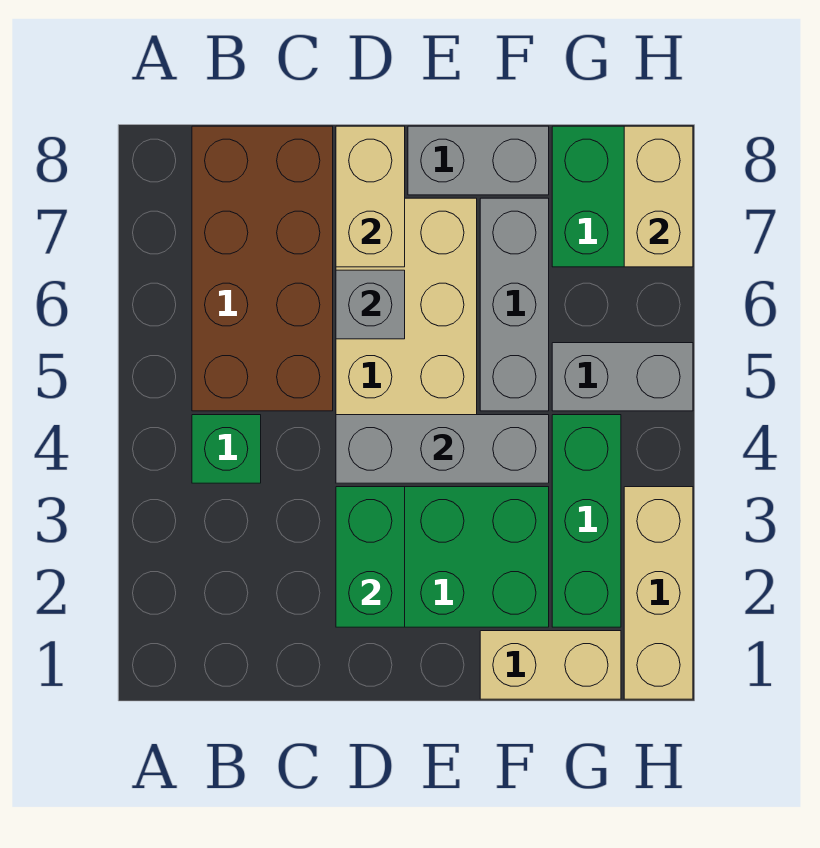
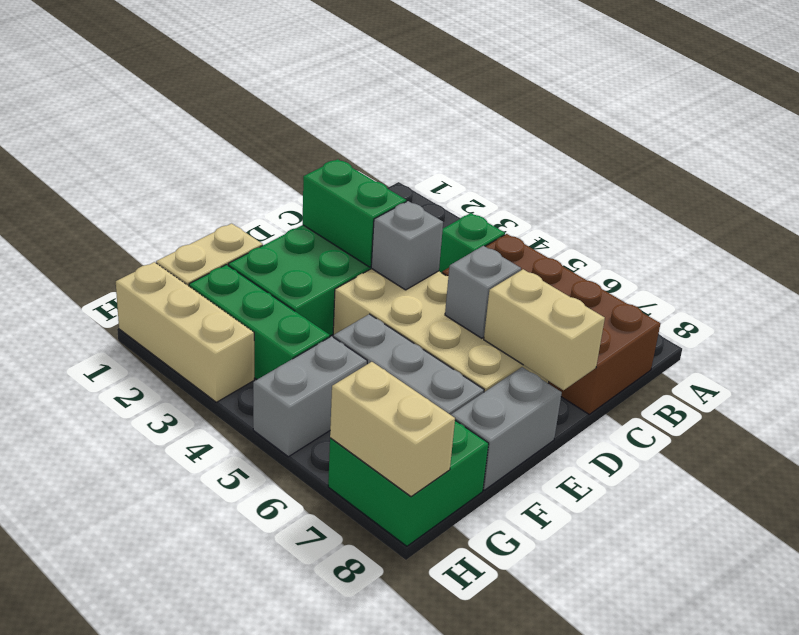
grey 1x3 brick [336,415,549,483] -> grey 1x1 brick [371,201,443,290]

